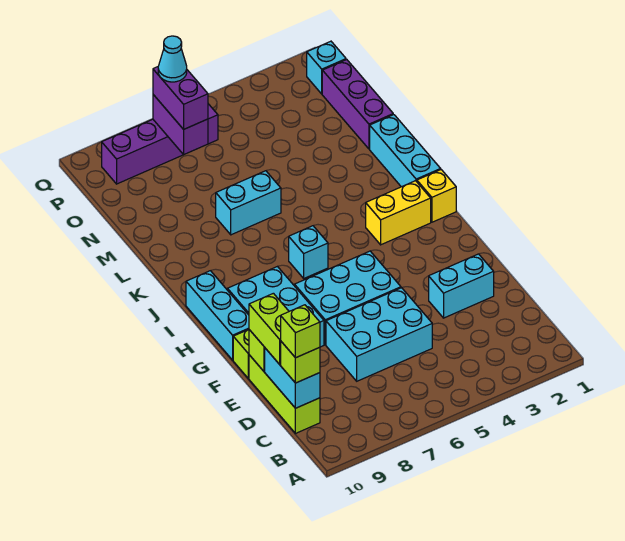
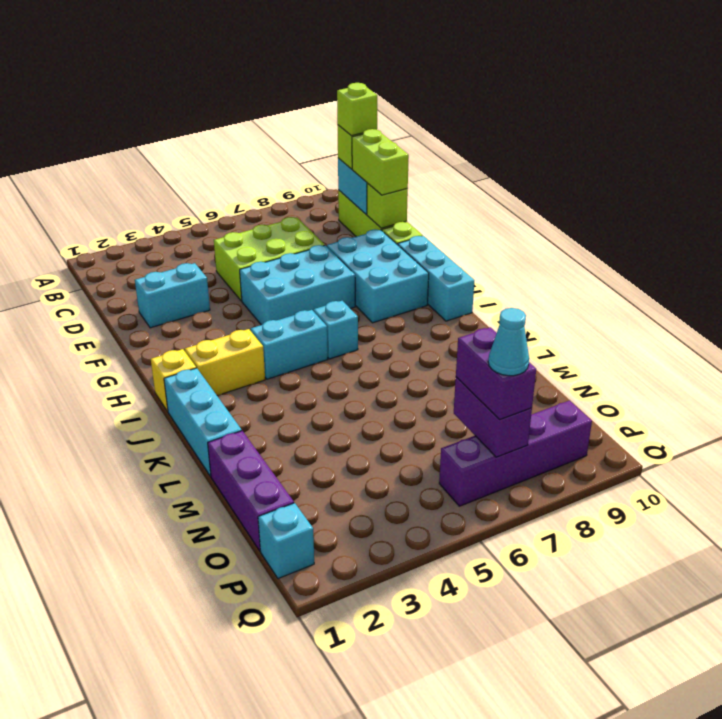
cyan 2x3 brick [326,288,432,381] -> lime 2x3 brick [214,217,325,301]
cyan 1x2 brick [216,171,281,235] -> cyan 1x2 brick moved to [251,310,328,379]

